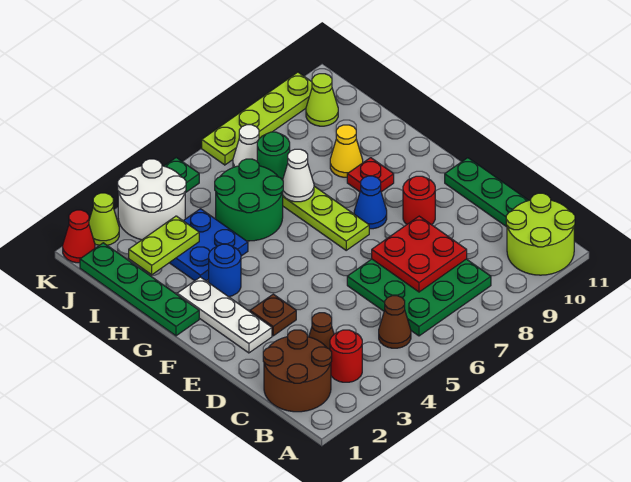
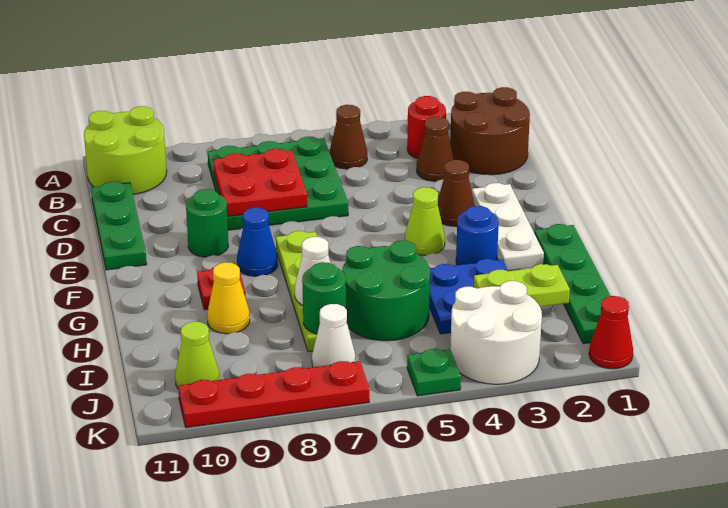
brown 1x1 plate [250,294,296,336] -> brown 1x1 cone [438,160,475,226]
red 1x1 round brick [403,176,435,225] -> green 1x1 round brick [186,189,228,257]
lime 1x1 cone [89,193,119,245] -> lime 1x1 cone moved to [405,187,445,255]
lime 1x4 plate [202,72,312,165] -> red 1x4 plate [178,361,369,428]

